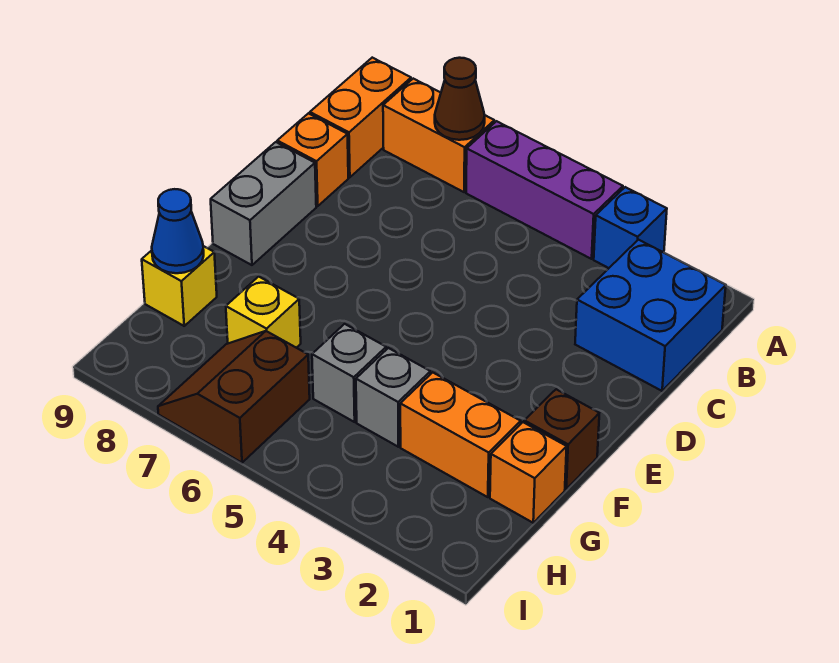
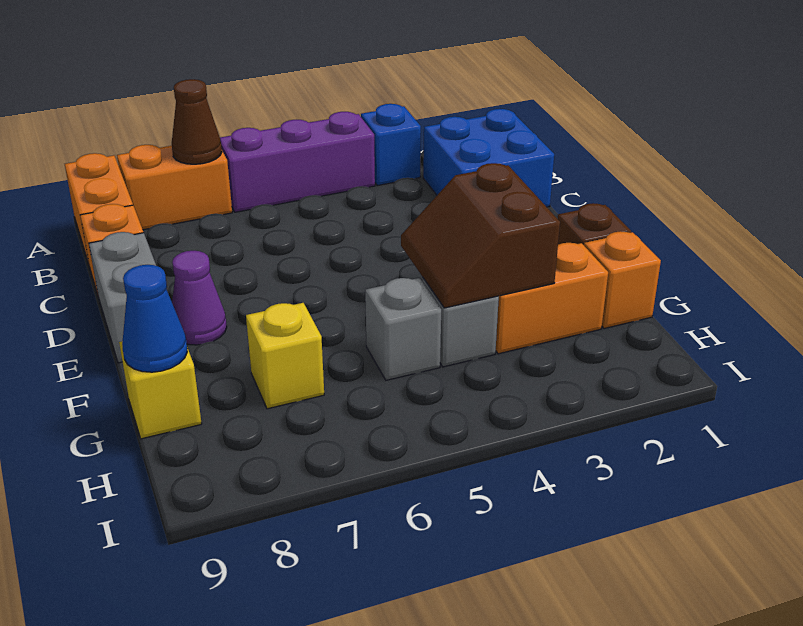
none -> purple 1x1 cone [172,251,227,345]
brown 2x2 slope [158,331,310,463] -> brown 2x2 slope moved to [401,163,560,308]

